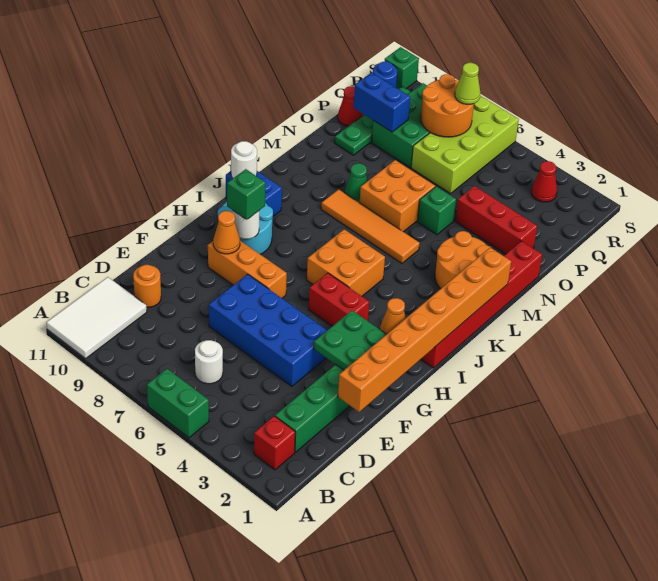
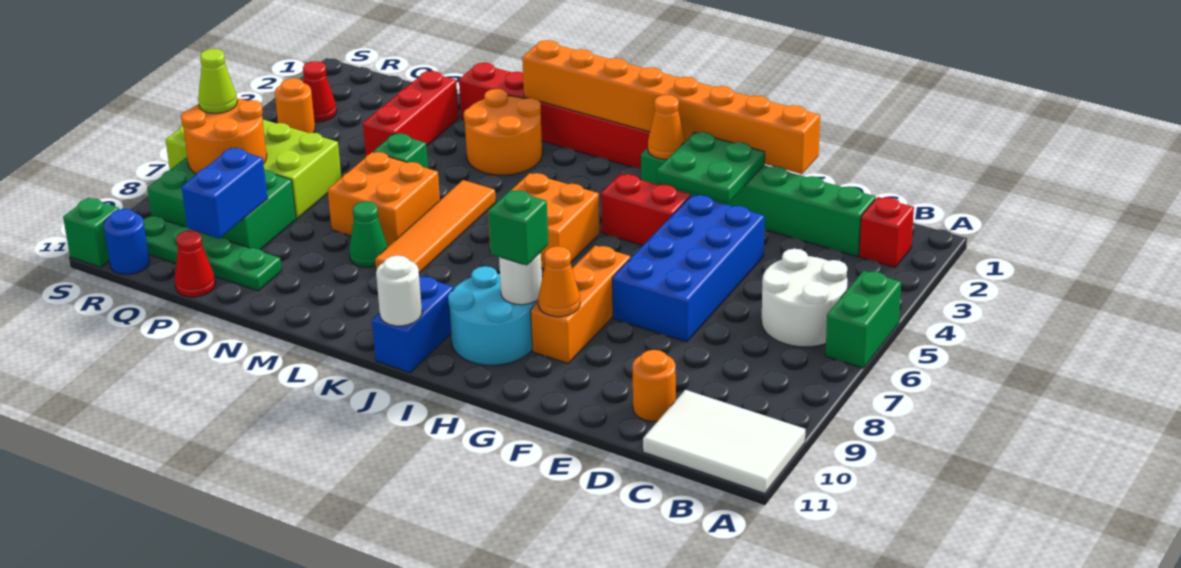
white 1x1 round brick [195,340,223,384] -> white 2x2 round brick [762,249,848,347]
red 1x2 brick [309,273,369,326] -> red 1x2 brick turned to [601,174,691,245]
none -> orange 1x1 round brick [275,78,315,133]

